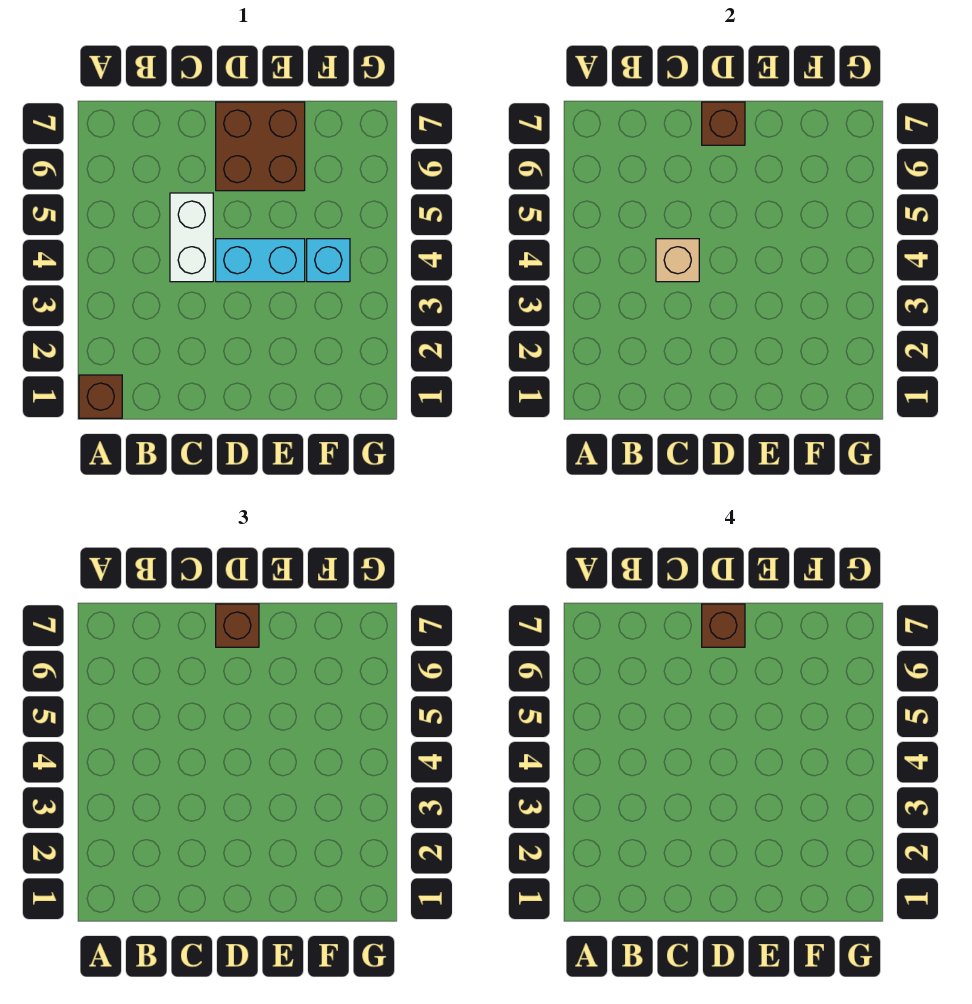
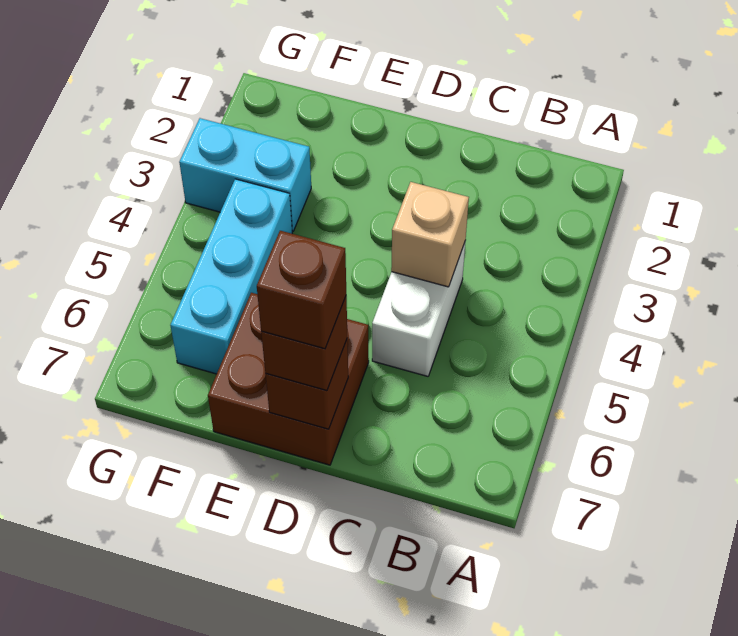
brown 1x1 brick [79,375,122,418] -> none
cyan 1x2 brick [216,239,305,282] -> cyan 1x2 brick moved to [179,118,311,232]
cyan 1x1 brick [307,239,350,282] -> cyan 1x3 brick [170,179,292,374]

